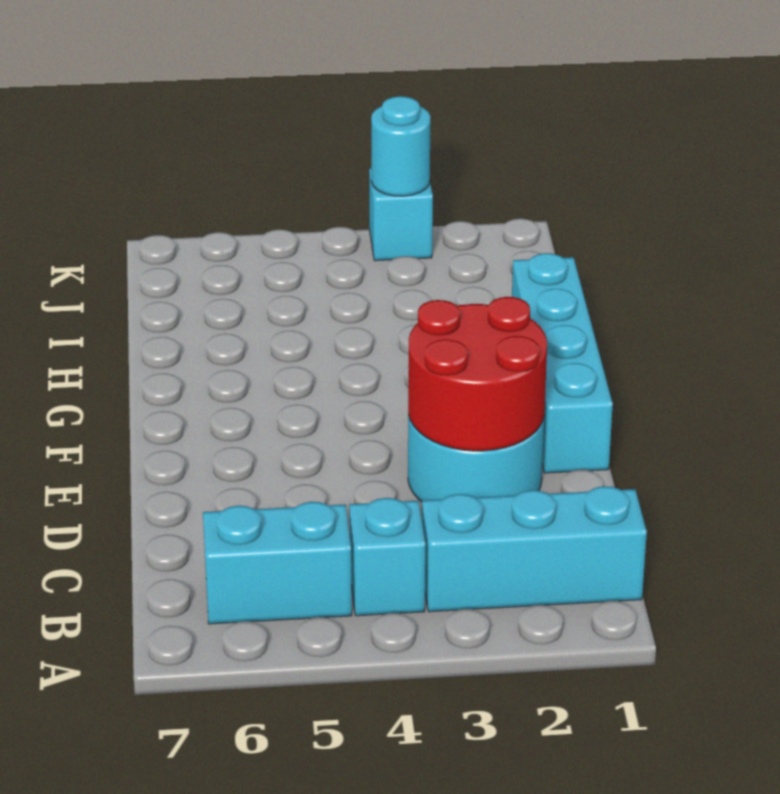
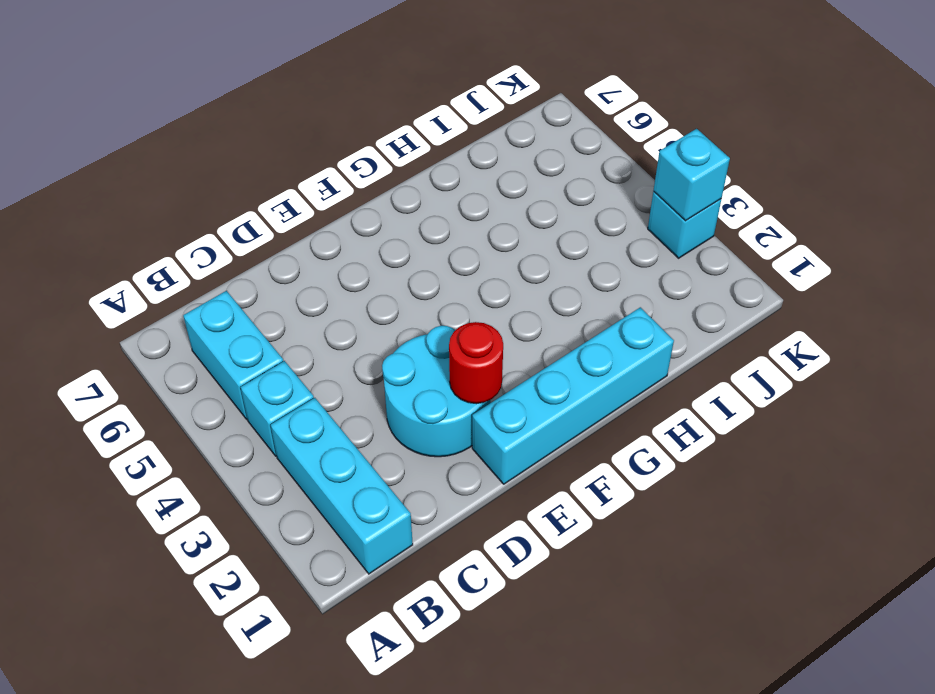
red 2x2 round brick [408,297,547,451] -> red 1x1 round brick [449,322,503,404]
cyan 1x1 round brick [371,96,430,196] -> cyan 1x1 brick [653,129,730,221]

